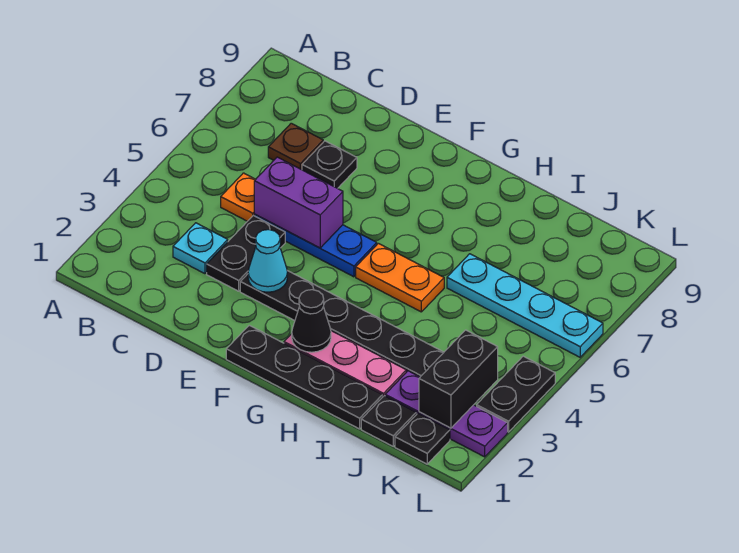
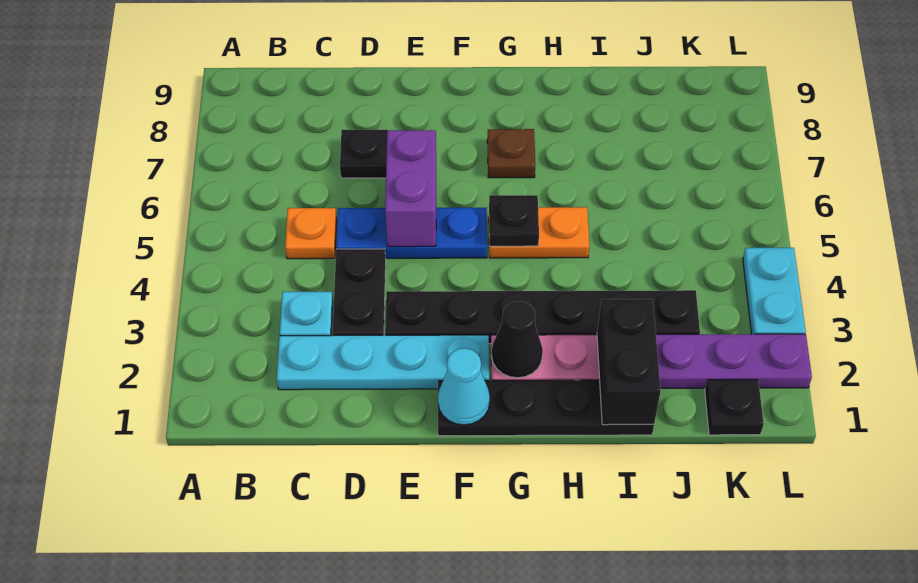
brown 1x1 plate [268,123,323,170] -> brown 1x1 plate moved to [487,129,535,178]
purple 1x2 brick [254,157,343,248] -> purple 1x2 brick turned to [385,130,436,247]
cyan 1x1 cone [248,230,287,292] -> cyan 1x1 cone moved to [438,348,490,425]
cyan 1x4 plate [447,254,603,357] -> cyan 1x4 plate moved to [277,335,489,390]
black 1x1 plate [361,396,416,446] -> black 1x1 plate moved to [489,195,539,246]
black 1x2 brick [419,330,498,428] -> black 1x2 brick moved to [597,299,661,425]
black 1x2 plate [477,356,555,432] -> cyan 1x2 plate [743,248,806,334]

